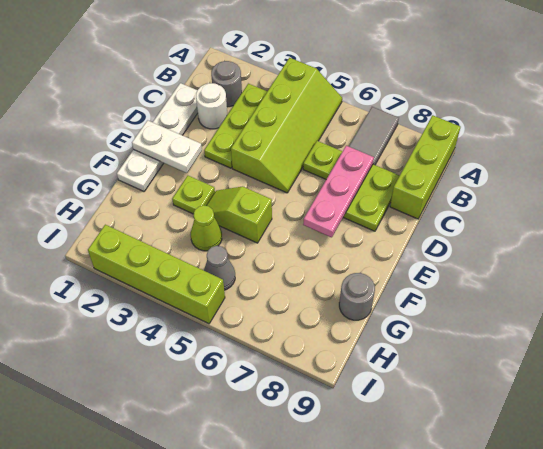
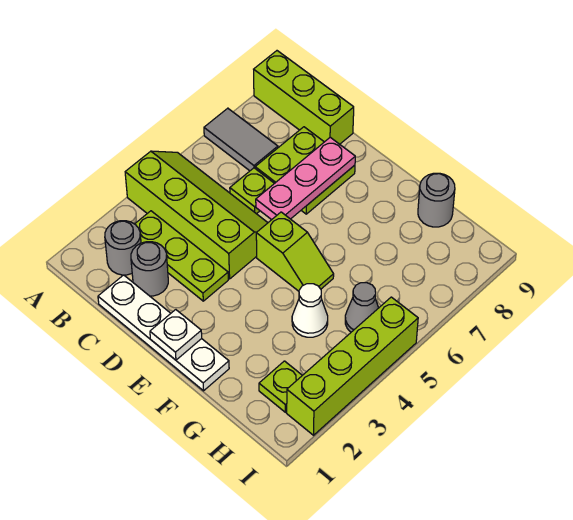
white 1x1 round brick [196,83,227,129] -> grey 1x1 round brick [131,242,168,296]
pink 1x3 plate [303,146,374,237] -> pink 1x3 plate turned to [256,137,355,220]
white 1x2 plate [132,120,202,173] -> white 1x1 plate [150,310,202,360]
lime 1x1 plate [172,176,215,214] -> lime 1x1 plate moved to [259,361,302,412]
lime 1x2 slope [207,187,272,243] -> lime 1x2 slope turned to [256,212,334,291]
lime 1x1 cone [191,205,222,251] -> white 1x1 cone [292,284,328,337]

